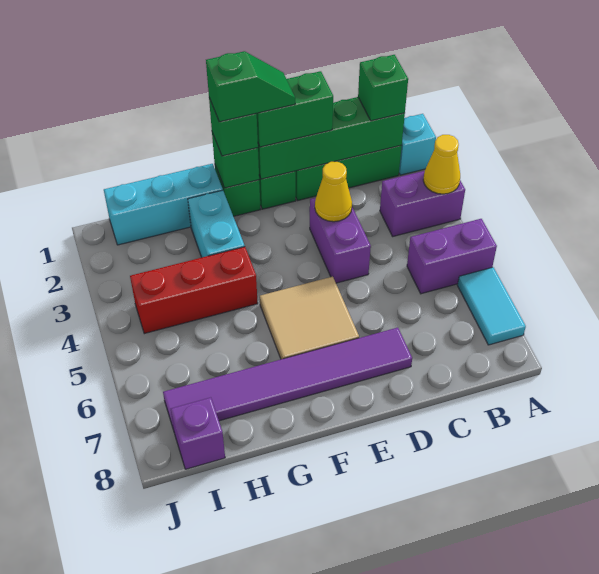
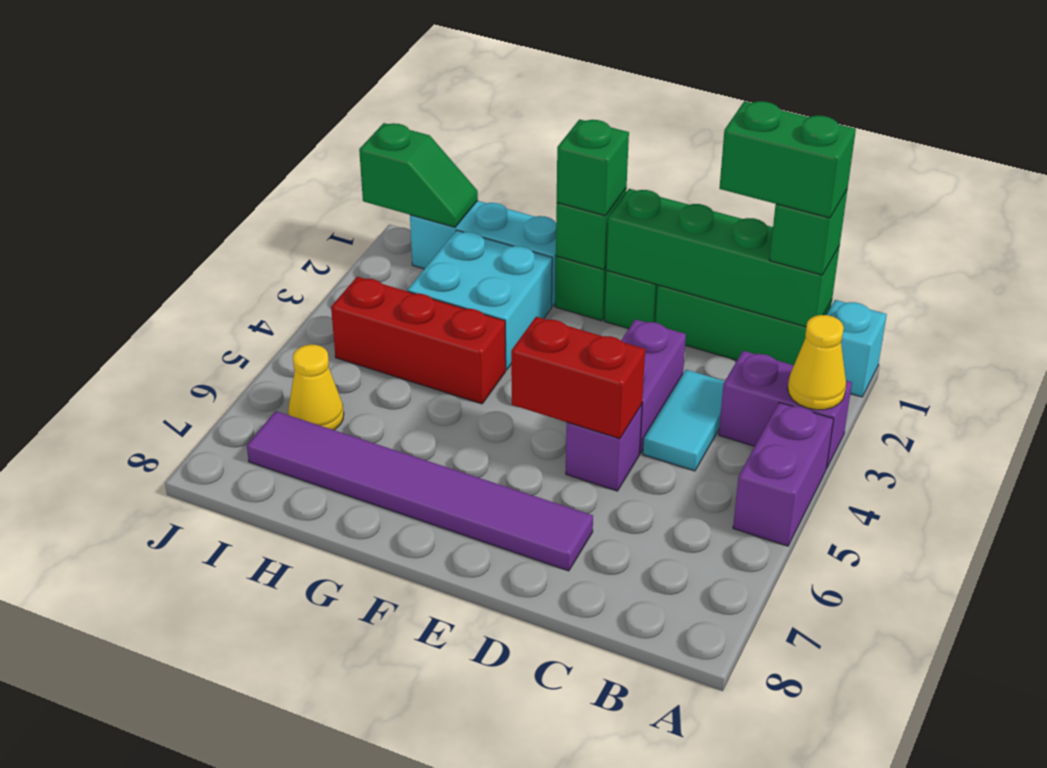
purple 1x2 brick [407,219,497,294] -> purple 1x2 brick turned to [733,402,834,546]
cyan 1x2 tile [457,267,526,345] -> cyan 1x2 tile moved to [643,370,725,471]
green 1x2 brick [257,71,333,147] -> green 1x2 brick moved to [719,101,856,218]
yellow 1x1 cone [315,162,352,222] -> yellow 1x1 cone moved to [288,345,344,430]
none -> red 1x2 brick [511,317,645,439]
green 1x2 slope [206,51,295,122] -> green 1x2 slope moved to [359,123,478,227]
tan 2x2 tile [260,277,359,359] -> none
cyan 1x2 brick [188,190,245,257] -> cyan 2x2 brick [408,230,552,370]
purple 1x1 brick [171,397,225,469] -> purple 1x1 brick moved to [566,405,642,491]

